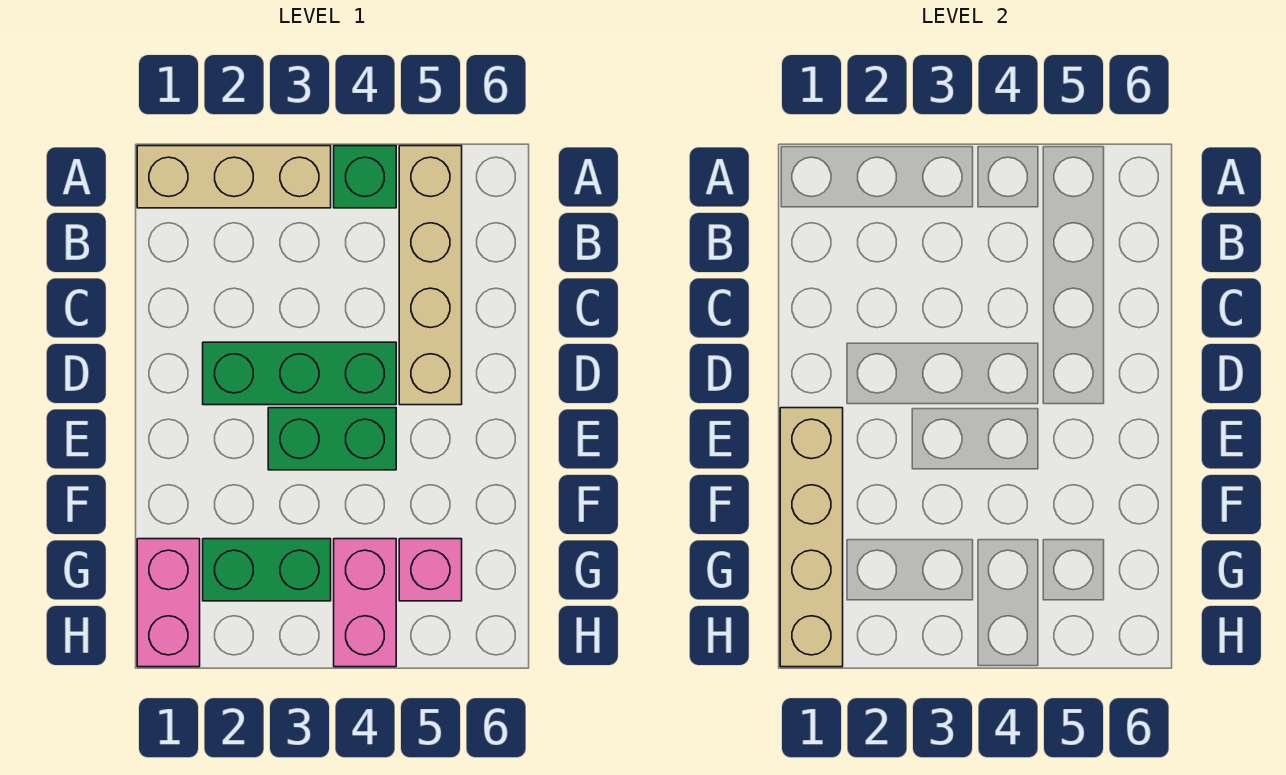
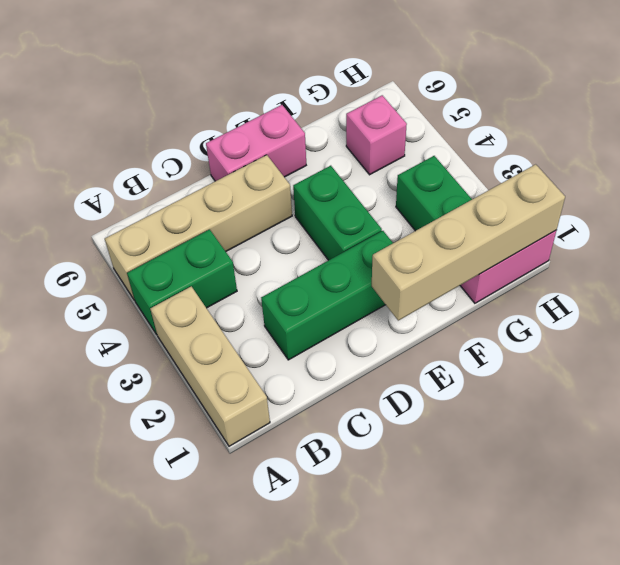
green 1x1 brick [334,146,396,208] -> green 1x2 brick [127,229,237,335]
green 1x3 brick [203,342,396,405] -> green 1x3 brick turned to [261,231,393,360]
pink 1x2 brick [334,539,396,667] -> pink 1x2 brick moved to [206,105,306,181]

